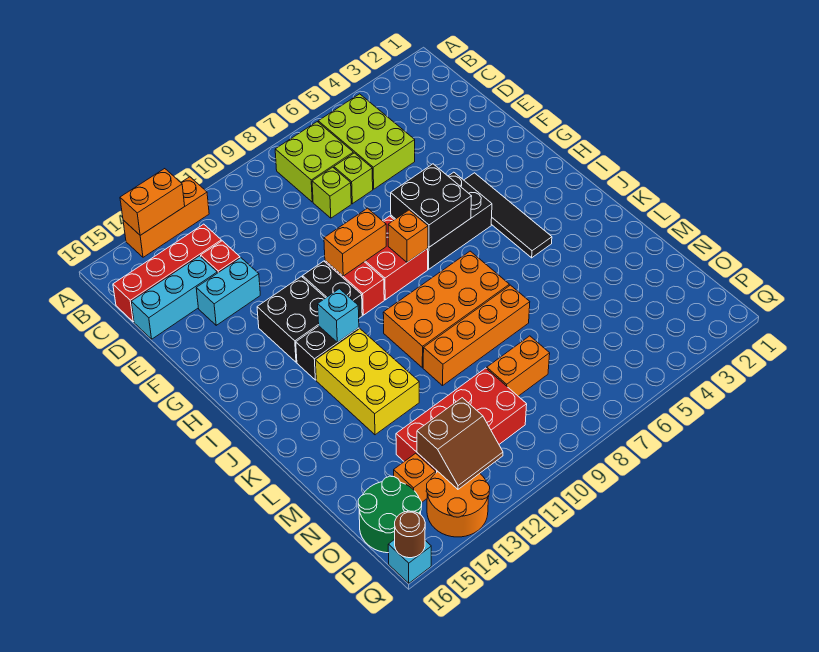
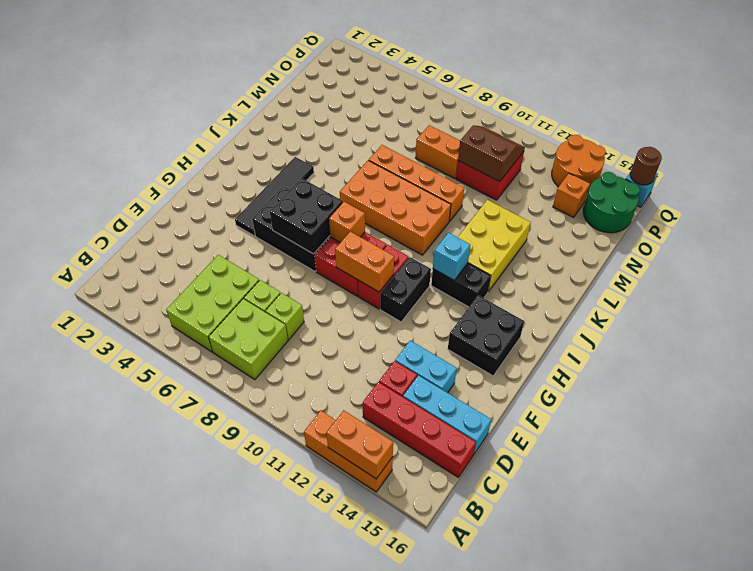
black 2x2 brick [257,276,325,362] -> black 2x2 brick moved to [448,295,524,376]
red 2x4 brick [396,368,527,473] -> red 2x2 brick [456,152,524,200]
brown 2x2 slope [417,398,503,489] -> brown 2x2 slope moved to [458,125,525,182]

